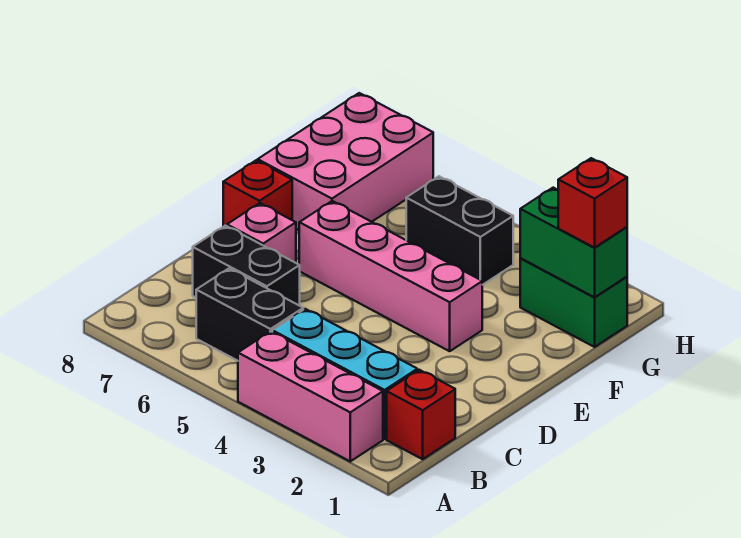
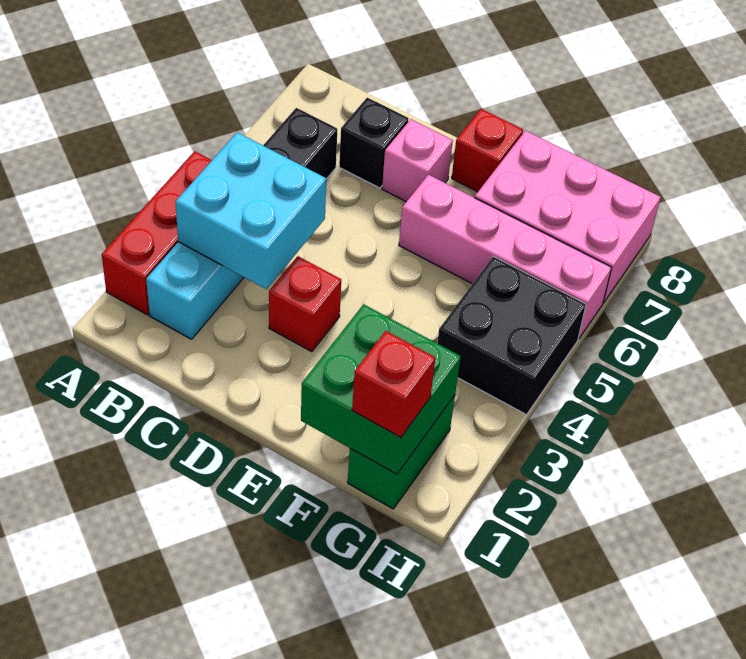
pink 1x3 brick [238,331,383,461] -> red 1x3 brick [102,151,212,315]
red 1x1 brick [387,370,455,459] -> red 1x1 brick moved to [269,256,341,352]
none -> cyan 2x2 brick [175,132,326,289]
black 1x2 brick [193,226,300,306] -> black 1x1 brick [339,98,409,188]
pink 1x4 brick [299,201,482,351] -> pink 1x4 brick turned to [399,175,612,339]
green 1x2 brick [520,188,627,297] -> green 2x2 brick [301,304,461,474]
black 1x2 brick [406,176,513,285] -> black 2x2 brick [437,256,586,415]

